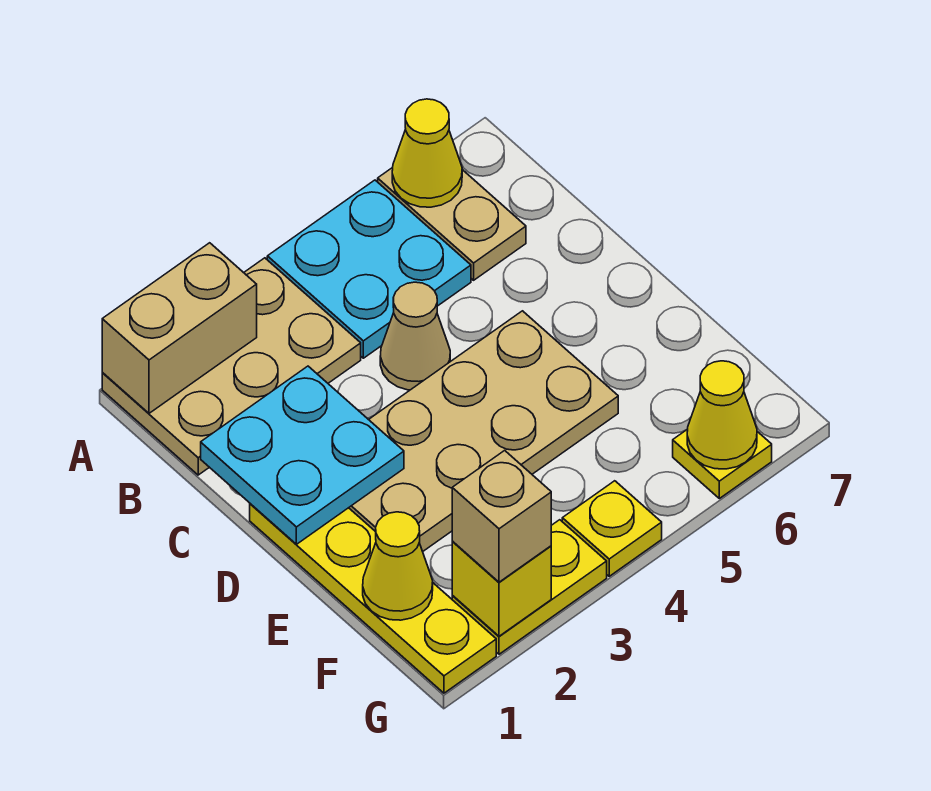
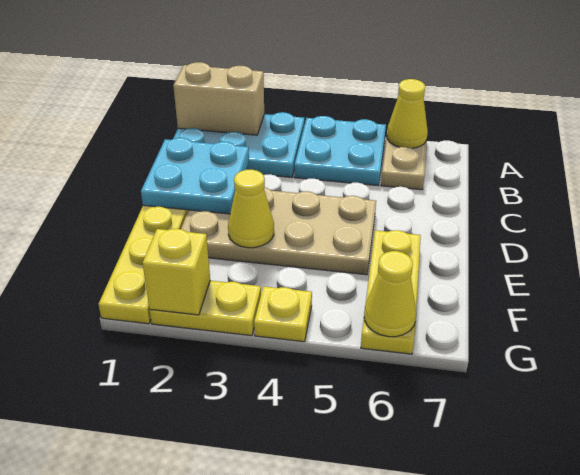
tan 2x3 plate [102,258,361,475] -> cyan 2x3 plate [174,112,304,177]
tan 1x1 cone [380,282,450,390] -> none
yellow 1x1 cone [363,512,433,620] -> yellow 1x1 cone moved to [228,170,274,248]
tan 1x1 brick [452,450,551,582] -> none
yellow 1x1 plate [673,429,772,498] -> yellow 1x3 plate [361,230,421,354]

